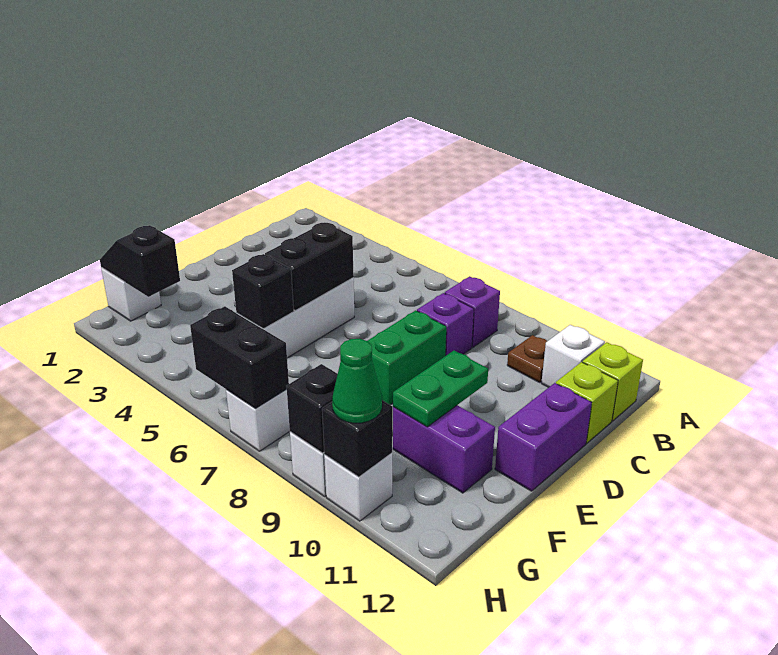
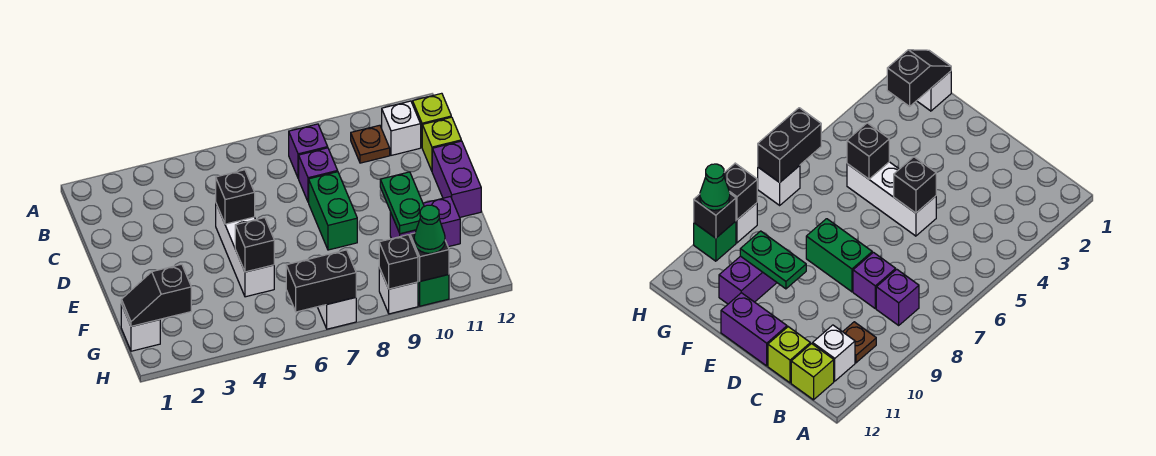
black 1x2 brick [265,223,354,311] -> black 1x1 brick [216,170,255,224]
white 1x1 brick [324,453,392,521] -> green 1x1 brick [418,274,449,306]

